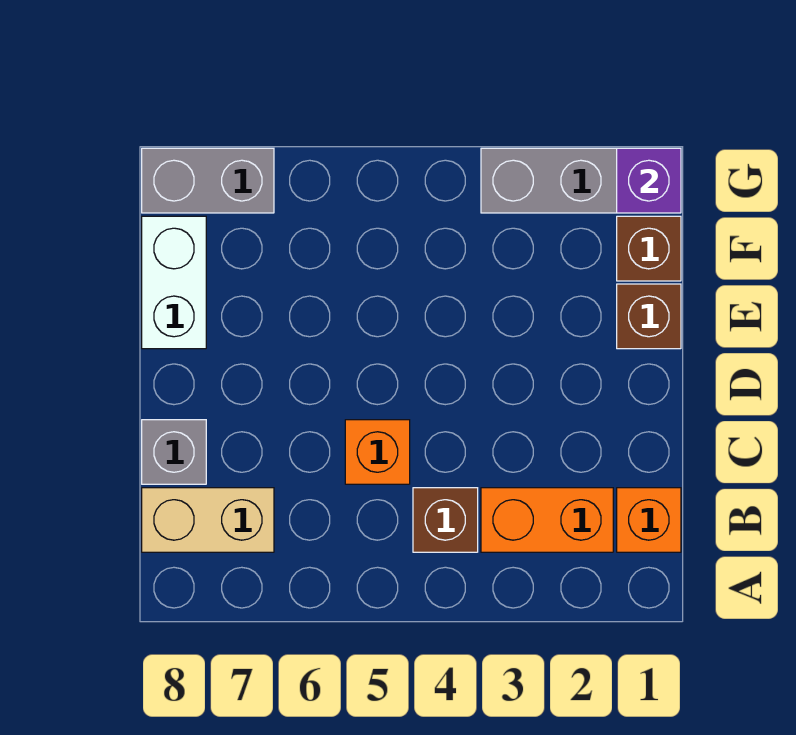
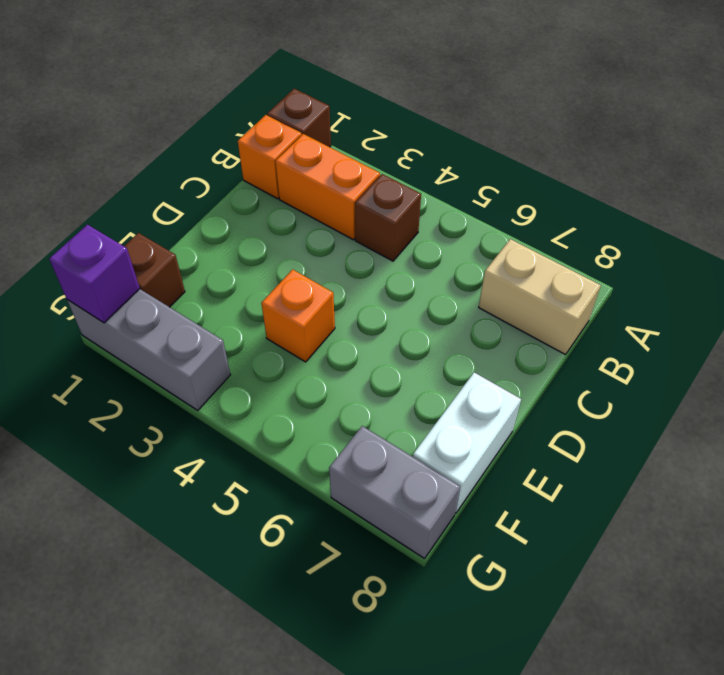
orange 1x1 brick [345,420,410,484] -> orange 1x1 brick moved to [261,269,335,362]
grey 1x1 brick [142,420,206,484] -> none
brown 1x1 brick [617,284,681,349] -> brown 1x1 brick moved to [267,89,331,147]

